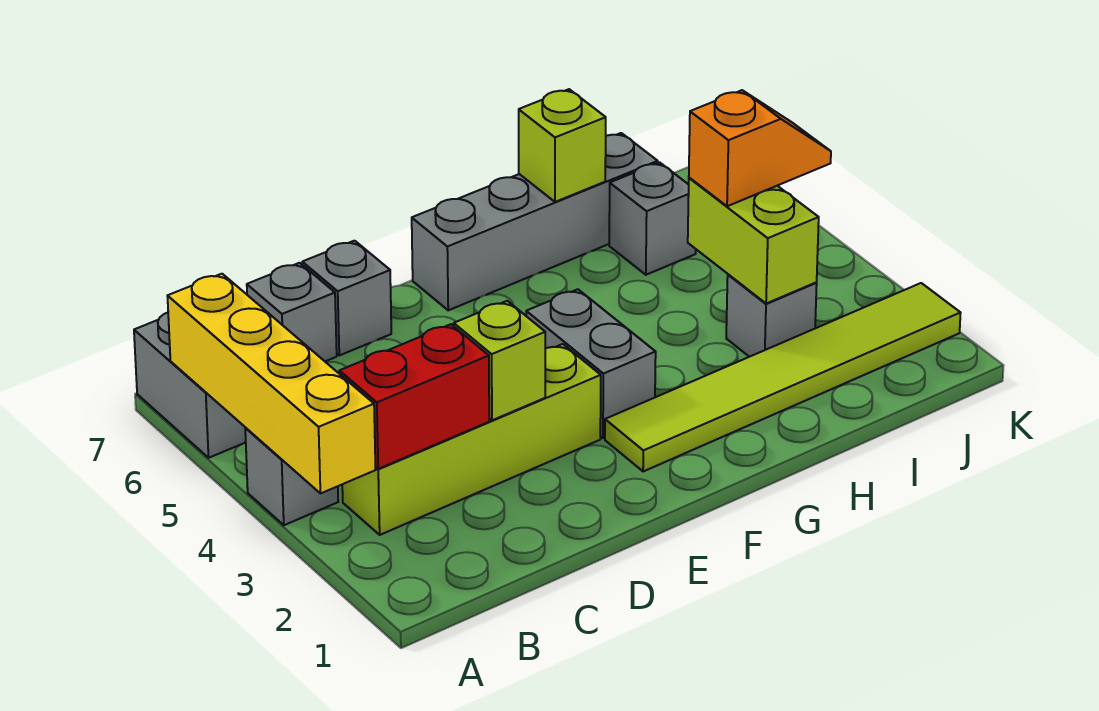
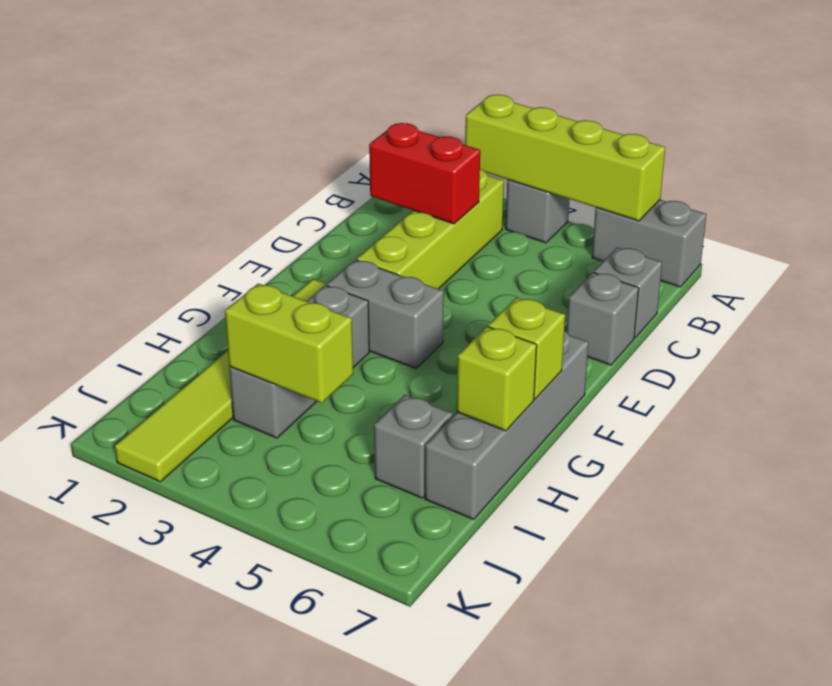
yellow 1x4 brick [168,274,376,494] -> lime 1x4 brick [465,95,665,221]
red 1x2 brick [339,324,489,469] -> red 1x2 brick turned to [369,123,480,224]
lime 1x1 brick [454,301,545,420] -> lime 1x1 brick moved to [488,298,565,399]
grey 1x1 brick [726,274,817,357] -> grey 1x3 brick [229,285,369,438]
orange 1x2 slope [689,90,831,206] -> none

